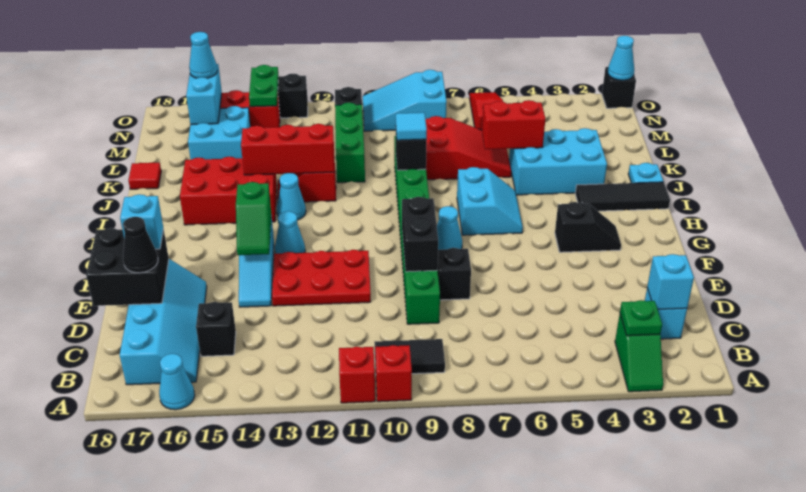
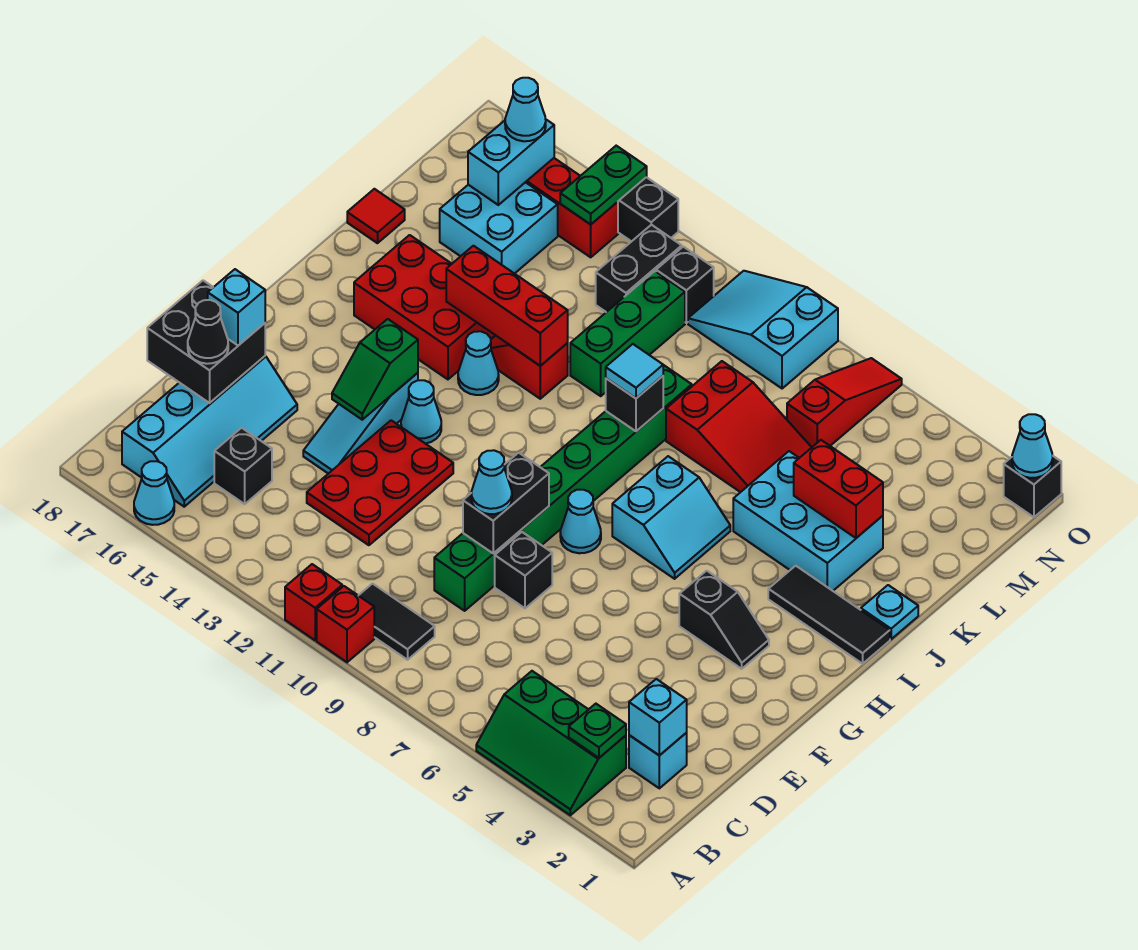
green 1x2 slope [615,314,663,392] -> green 2x3 slope [476,671,626,815]
none -> cyan 1x1 cone [471,450,512,514]
red 2x3 plate [272,250,371,306] -> red 2x3 plate turned to [307,420,453,545]
red 1x2 brick [482,100,545,149] -> red 1x2 brick moved to [794,440,883,538]
none -> black 1x2 brick [596,225,682,312]

